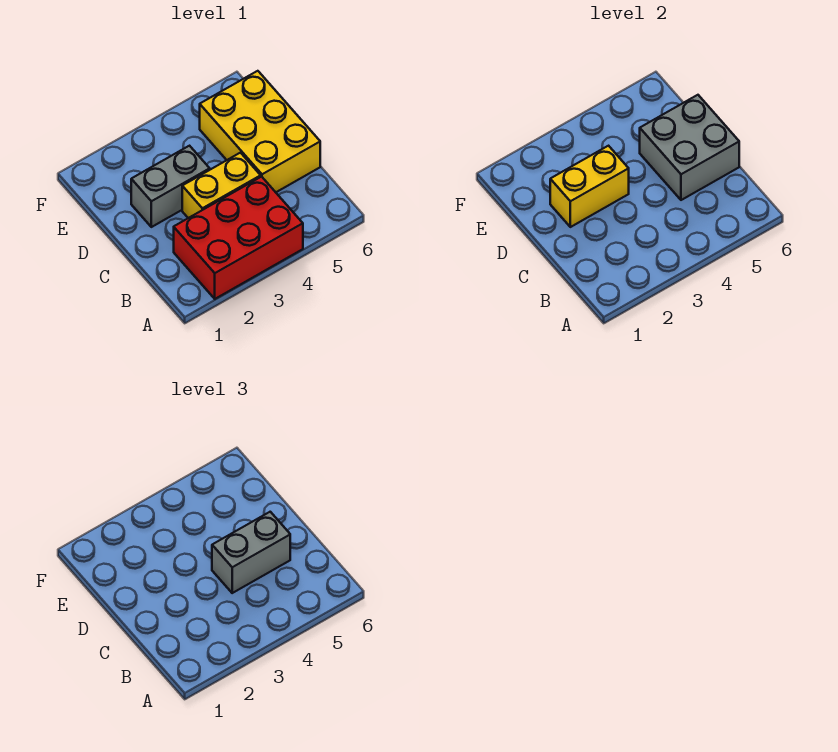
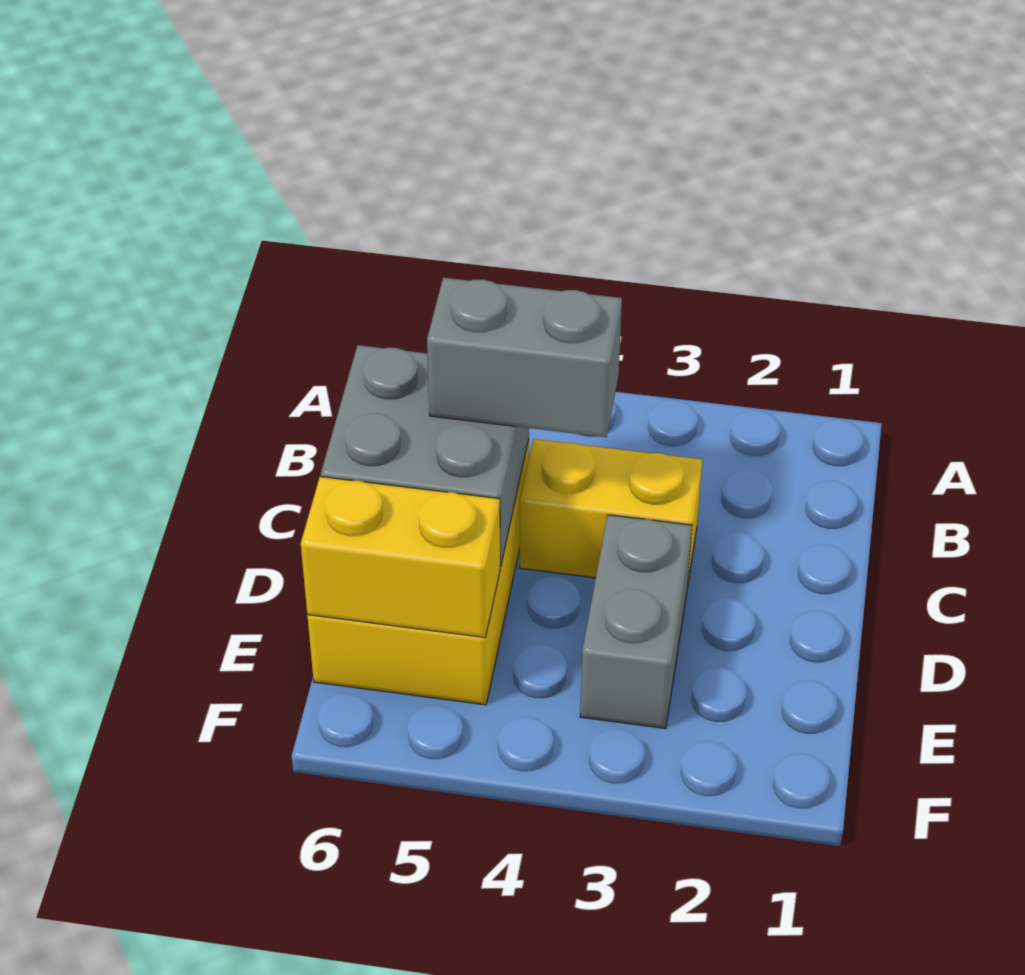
red 2x3 brick [174,177,303,299] -> none
grey 1x2 brick [131,146,210,227] -> grey 1x2 brick turned to [580,515,692,729]
yellow 1x2 brick [550,146,629,227] -> yellow 1x2 brick moved to [301,477,500,638]

